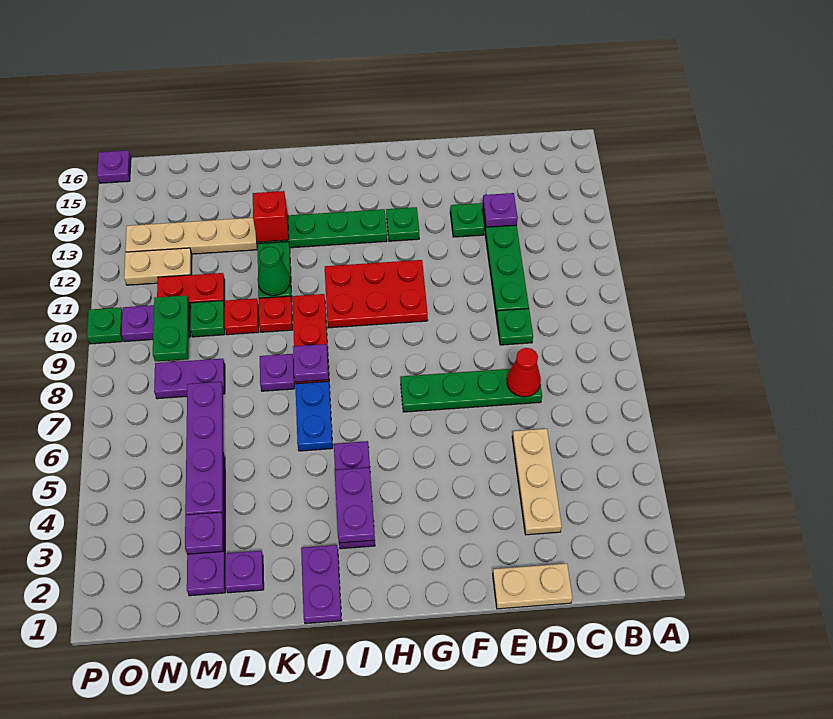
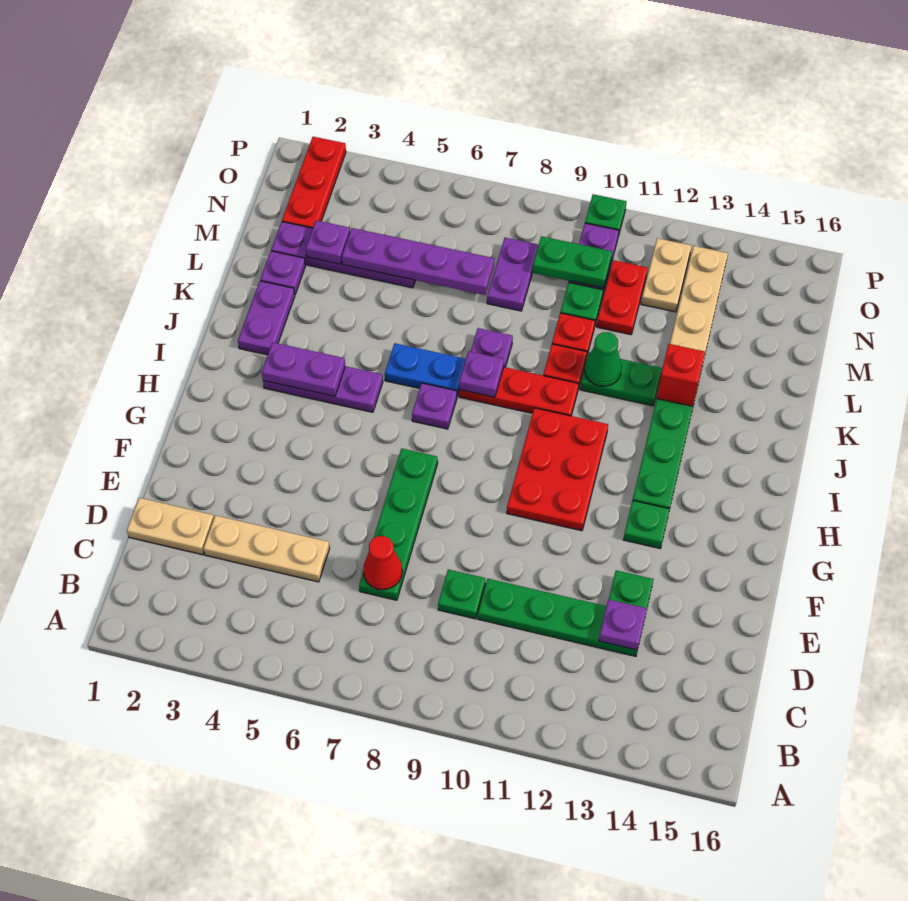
tan 1x2 plate [493,564,572,609] -> tan 1x2 plate turned to [127,498,214,555]
purple 1x2 plate [301,545,342,624] -> purple 1x2 plate turned to [238,281,295,355]
none -> red 1x3 plate [282,137,346,228]
purple 1x1 plate [97,150,131,183] -> purple 1x1 plate moved to [412,383,457,429]

